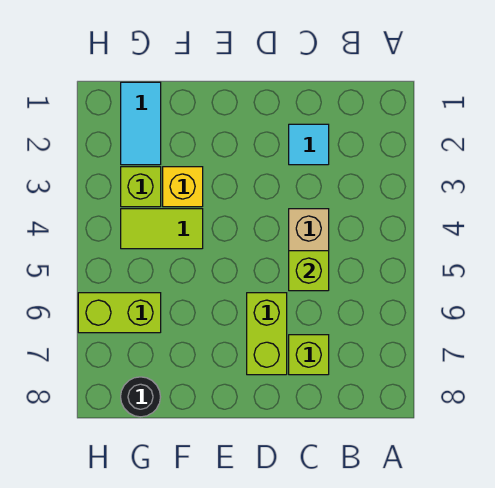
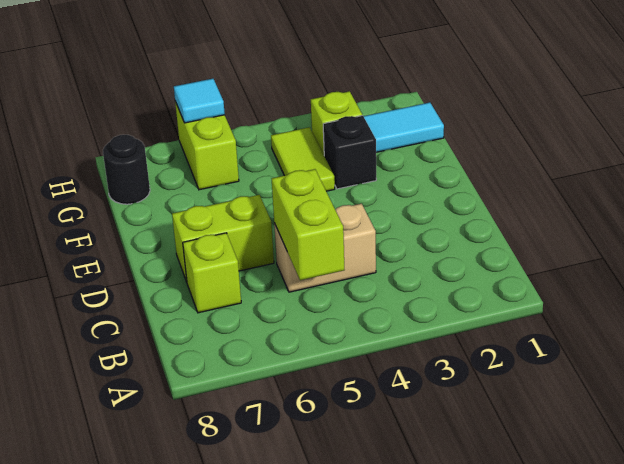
cyan 1x1 tile [289,124,329,165] -> cyan 1x1 tile moved to [174,79,225,123]
lime 1x1 brick [289,251,329,291] -> lime 1x2 brick [272,169,344,280]
yellow 1x1 brick [163,167,203,207] -> black 1x1 brick [323,115,376,189]

